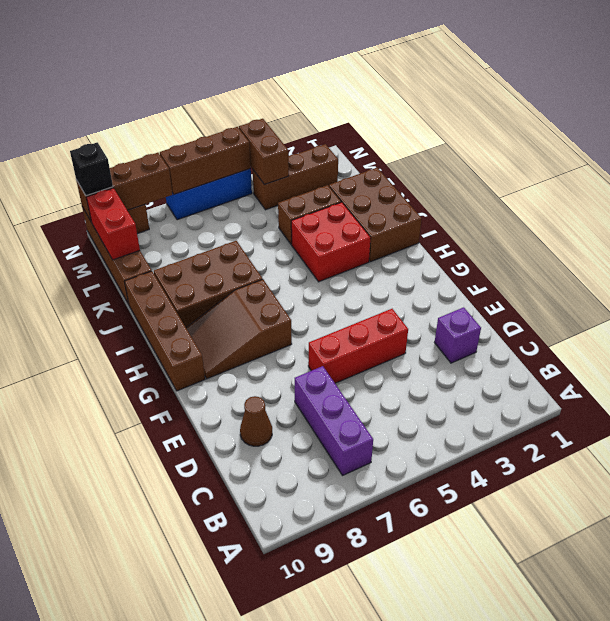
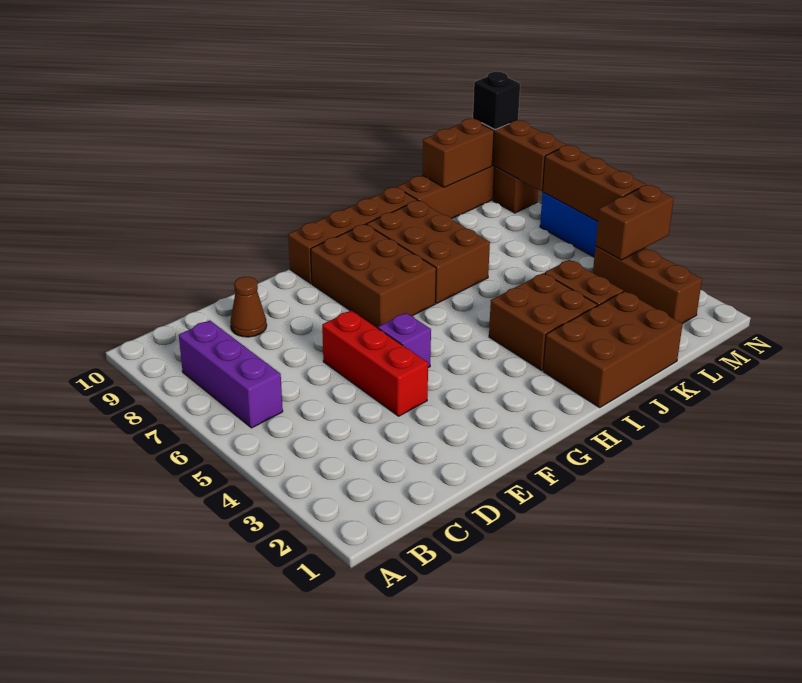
purple 1x3 brick [295,366,373,475] -> purple 1x3 brick turned to [179,320,283,428]
purple 1x1 brick [435,307,481,363] -> purple 1x1 brick moved to [378,313,431,368]
brown 2x3 slope [186,280,292,379] -> brown 2x3 brick [311,224,436,328]
red 2x2 brick [291,202,371,282] -> brown 2x2 brick [489,273,597,371]
red 1x2 brick [86,188,140,260] -> brown 1x2 brick [422,119,494,187]

